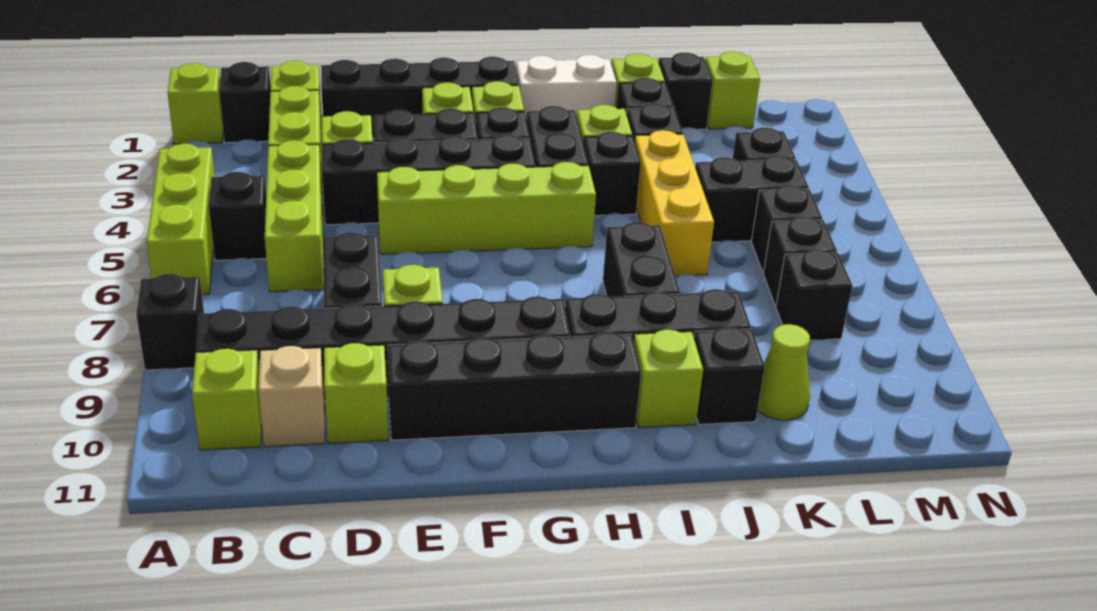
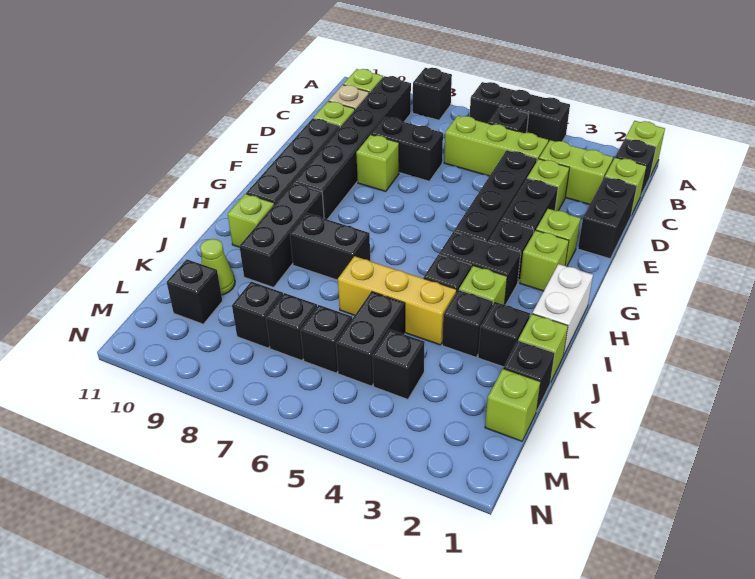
lime 1x3 brick [147,144,215,294] -> black 1x3 brick [470,82,570,142]
black 1x4 brick [321,57,519,138] -> black 1x2 brick [578,177,637,259]
lime 1x4 brick [377,162,596,254] -> none
black 1x1 brick [694,327,765,425] -> black 1x1 brick moved to [167,259,222,324]

